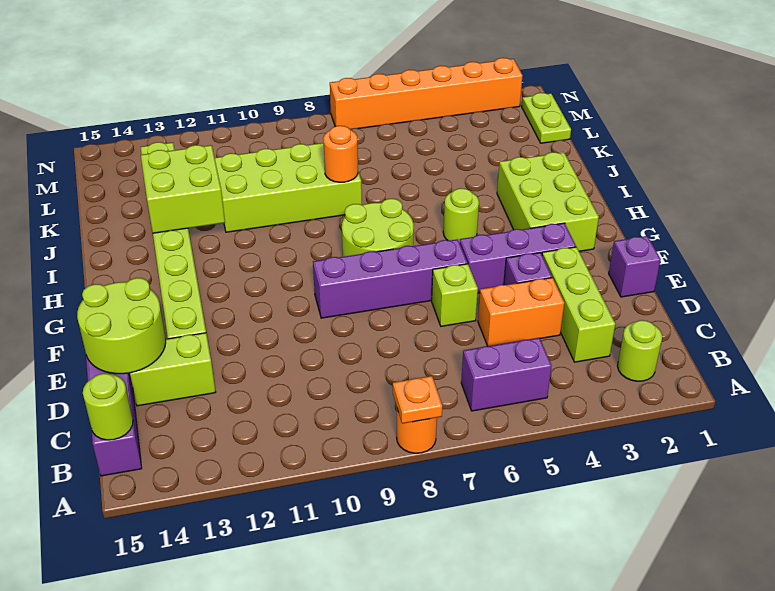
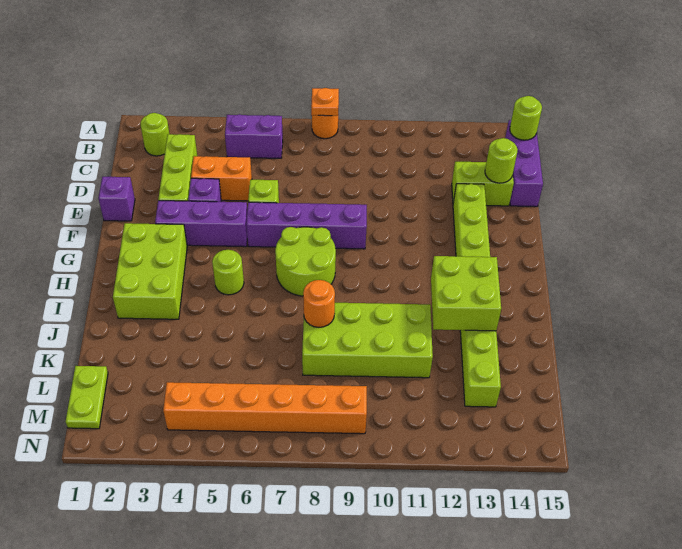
lime 2x2 round brick [77,278,166,374] -> lime 1x1 round brick [485,138,518,183]
orange 1x6 brick [330,58,523,129] -> orange 1x6 brick moved to [163,382,367,434]

